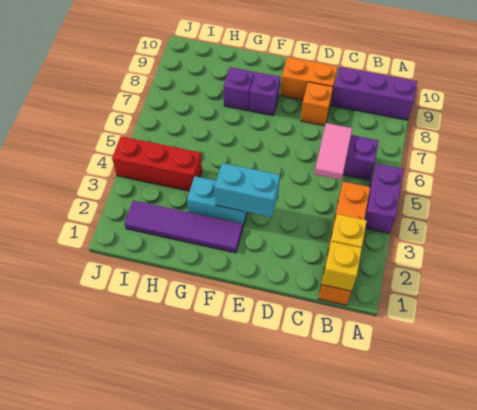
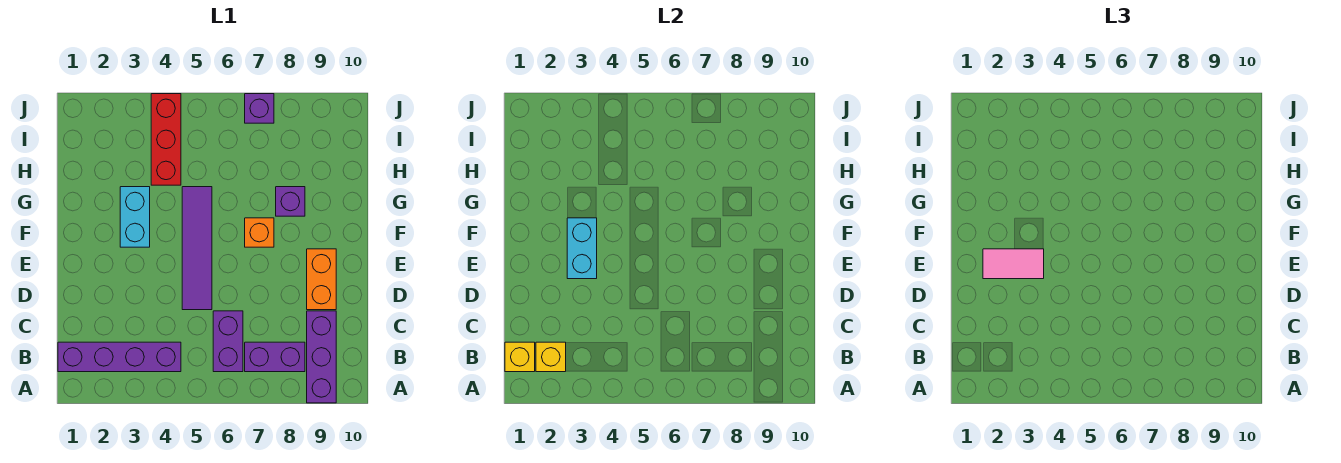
purple 1x2 brick [365,164,403,233] -> purple 1x2 brick moved to [245,342,305,372]
orange 1x4 brick [318,182,370,305] -> purple 1x4 brick [58,342,181,372]
pink 1x2 tile [315,123,352,180] -> pink 1x2 tile moved to [983,249,1044,279]
orange 1x1 brick [301,82,333,126] -> orange 1x1 brick moved to [245,218,274,247]
purple 1x4 tile [125,200,243,253] -> purple 1x4 tile moved to [182,187,212,310]
purple 1x1 brick [249,72,280,116] -> purple 1x1 brick moved to [245,94,274,123]

